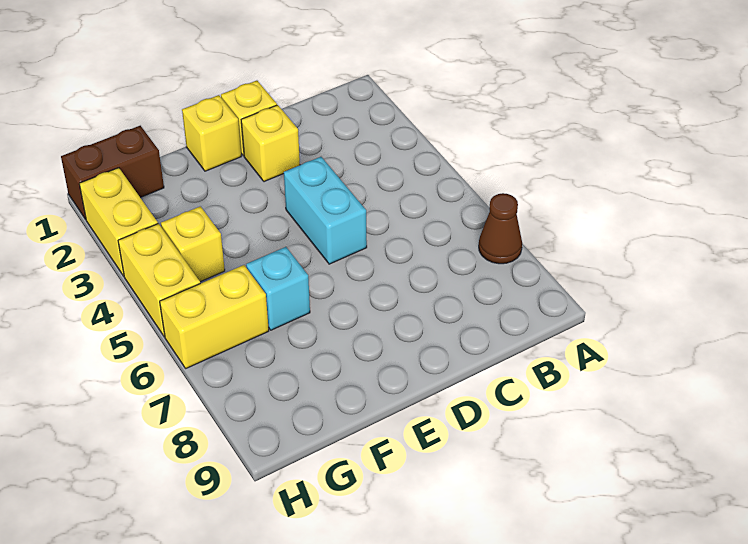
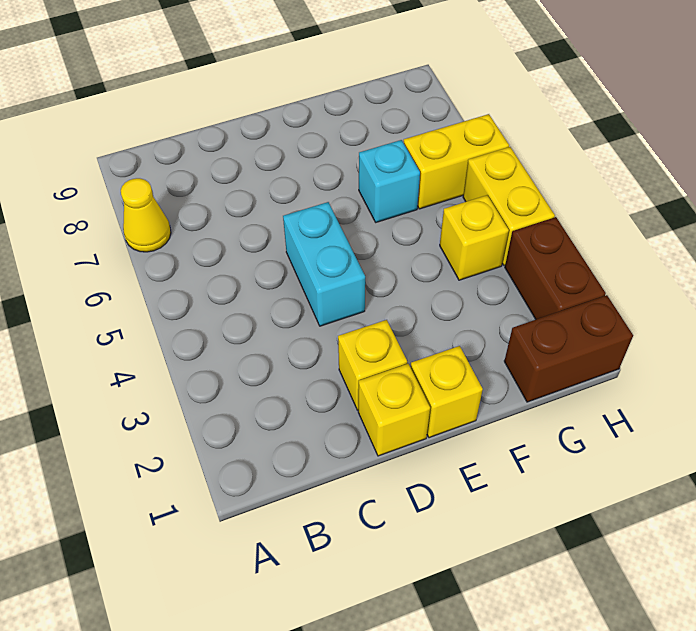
brown 1x1 cone [479,193,522,264] -> yellow 1x1 cone [121,178,171,252]
yellow 1x2 brick [79,168,158,276] -> brown 1x2 brick [505,217,606,319]

